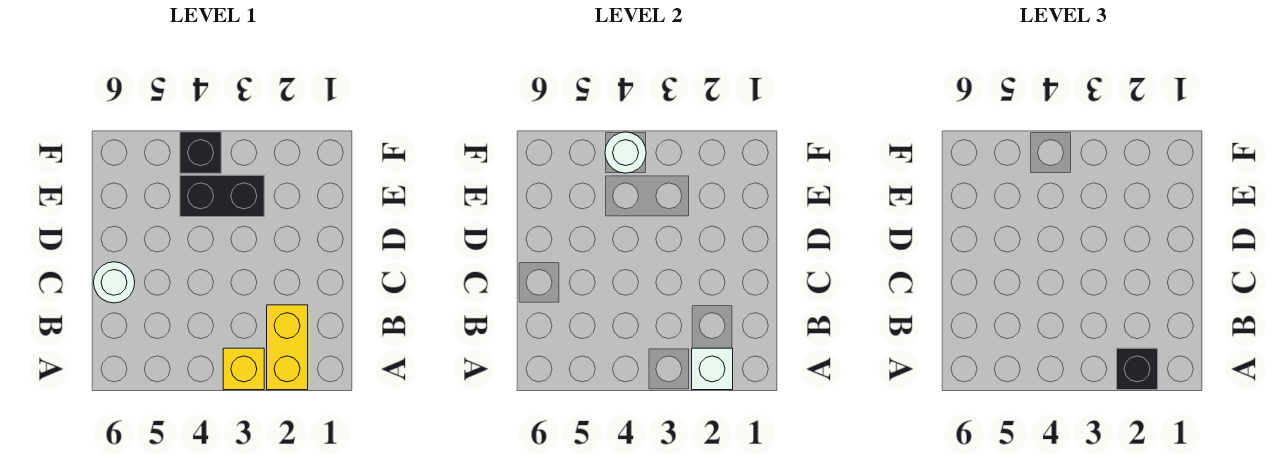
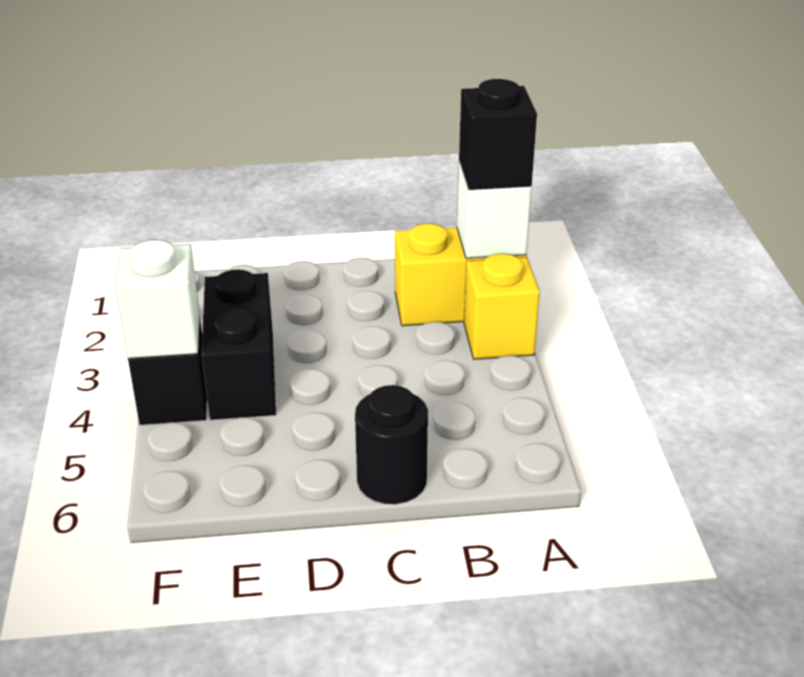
white 1x1 round brick [94,262,135,303] -> black 1x1 round brick [355,385,428,504]
white 1x1 round brick [605,132,646,173] -> white 1x1 brick [115,240,200,359]

